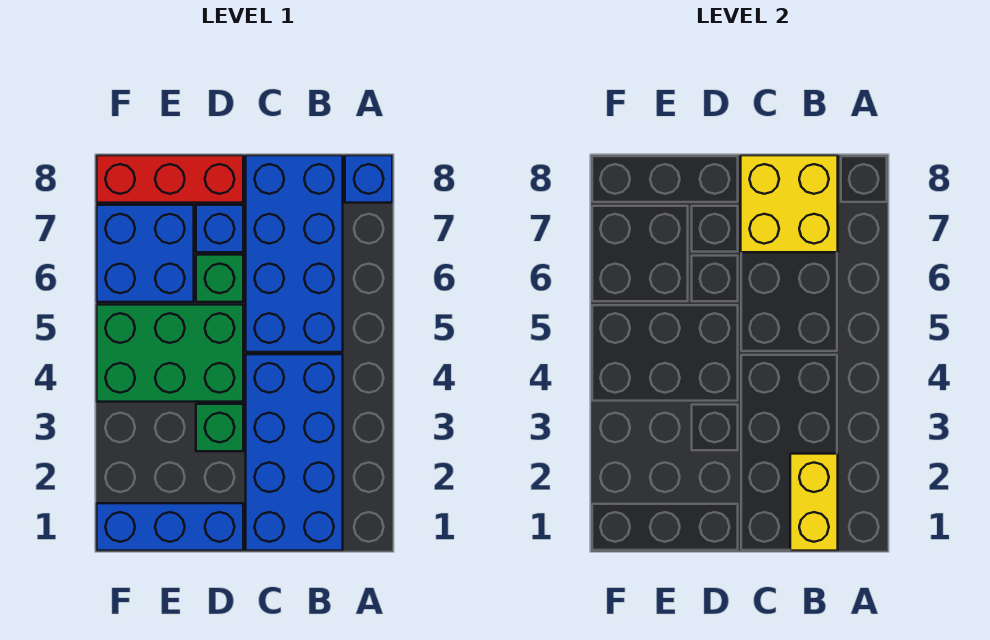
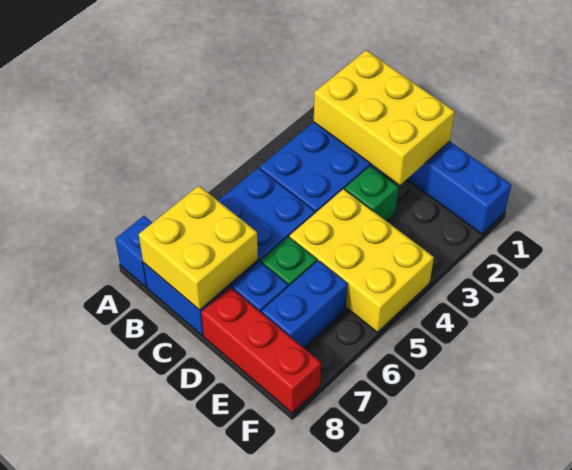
yellow 1x2 brick [790,454,838,551] -> yellow 2x3 brick [314,50,455,185]
green 2x3 brick [97,305,243,402] -> yellow 2x3 brick [289,189,434,332]
blue 2x2 brick [97,205,194,302] -> blue 1x2 brick [262,261,347,348]

